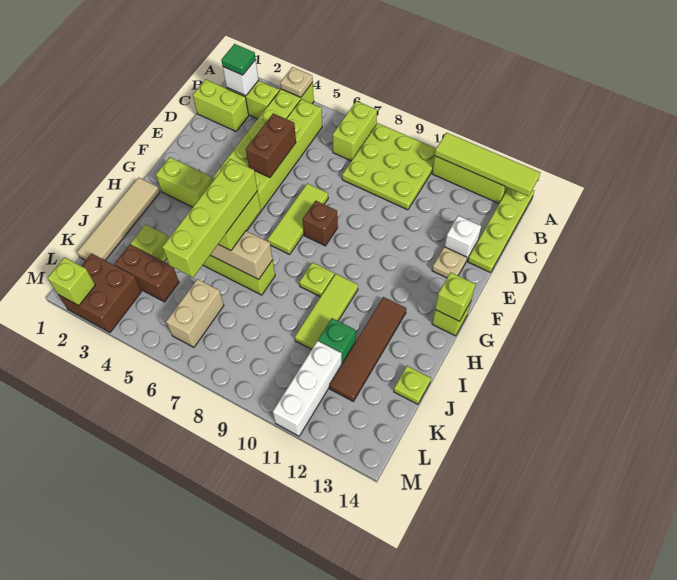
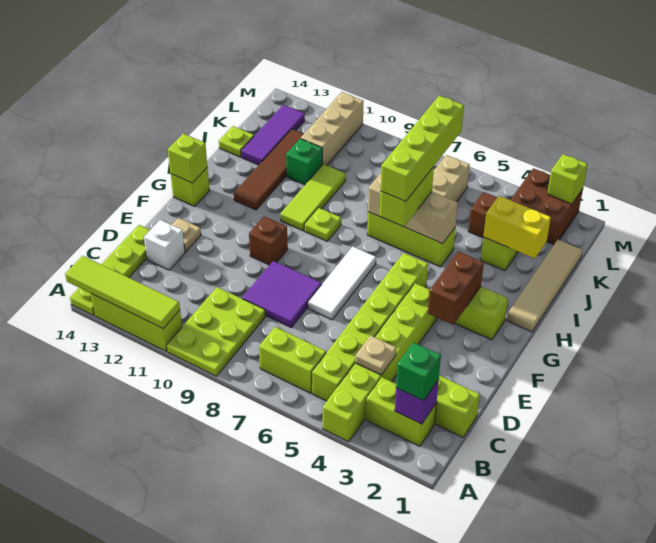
tan 1x1 plate [280,67,313,97] -> tan 1x1 plate moved to [355,336,396,375]
lime 1x2 brick [332,101,377,161] -> lime 1x2 brick turned to [259,327,326,393]
lime 3x3 plate [342,123,436,210] -> lime 2x3 plate [167,287,265,376]
white 1x1 brick [223,60,258,96] -> purple 1x1 brick [395,380,439,424]
green 1x1 tile [221,44,256,75] -> green 1x1 brick [396,342,441,401]
brown 1x2 brick [246,113,296,178] -> brown 1x2 brick moved to [428,251,484,325]
none -> purple 2x2 tile [242,261,322,327]
lime 1x3 tile [268,183,328,255] -> white 1x3 tile [308,246,376,320]
brown 1x1 brick [303,201,338,246] -> brown 1x1 brick moved to [249,216,288,265]
none -> yellow 1x2 brick [483,196,551,258]
none -> purple 1x3 tile [241,105,305,165]
white 1x3 brick [273,341,342,436] -> tan 1x3 brick [301,92,364,165]

